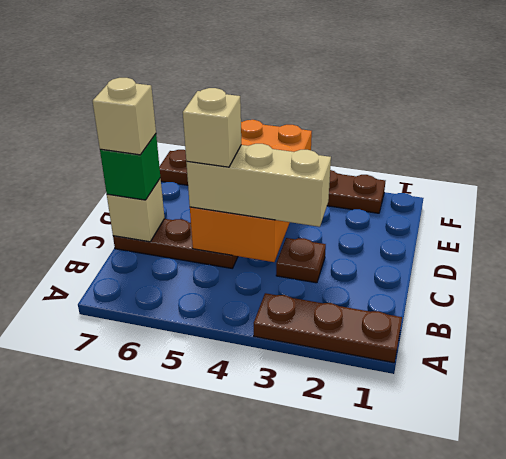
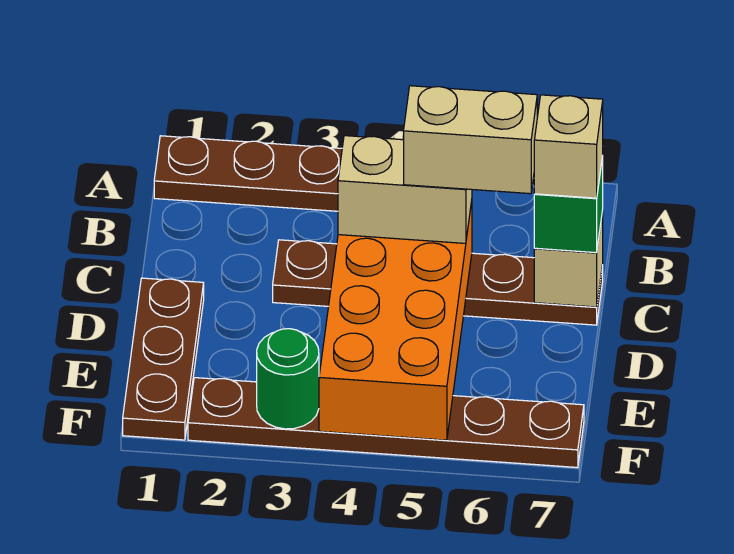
tan 1x3 brick [186,144,331,227] -> tan 1x2 brick [338,136,472,243]
tan 1x1 brick [183,88,241,167] -> tan 1x2 brick [404,86,537,194]
none -> brown 1x3 plate [123,278,204,440]
none -> green 1x1 round brick [257,329,319,429]

